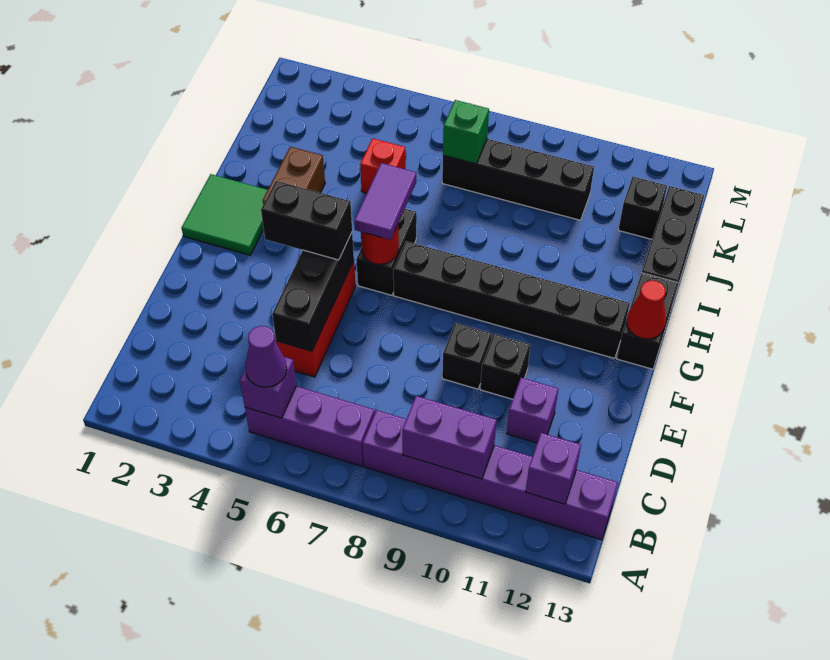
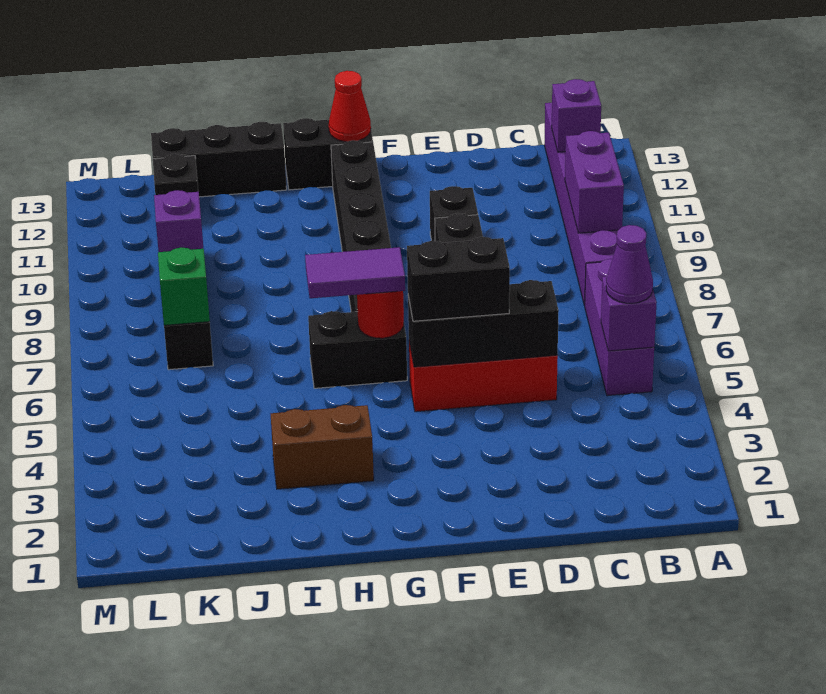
purple 1x1 brick [507,378,558,443] -> purple 1x1 brick moved to [154,190,203,252]
black 1x2 brick [261,181,352,260] -> black 1x2 brick turned to [407,237,510,321]
green 2x2 tile [182,174,268,255] -> none
red 1x1 brick [360,138,406,193] -> none

